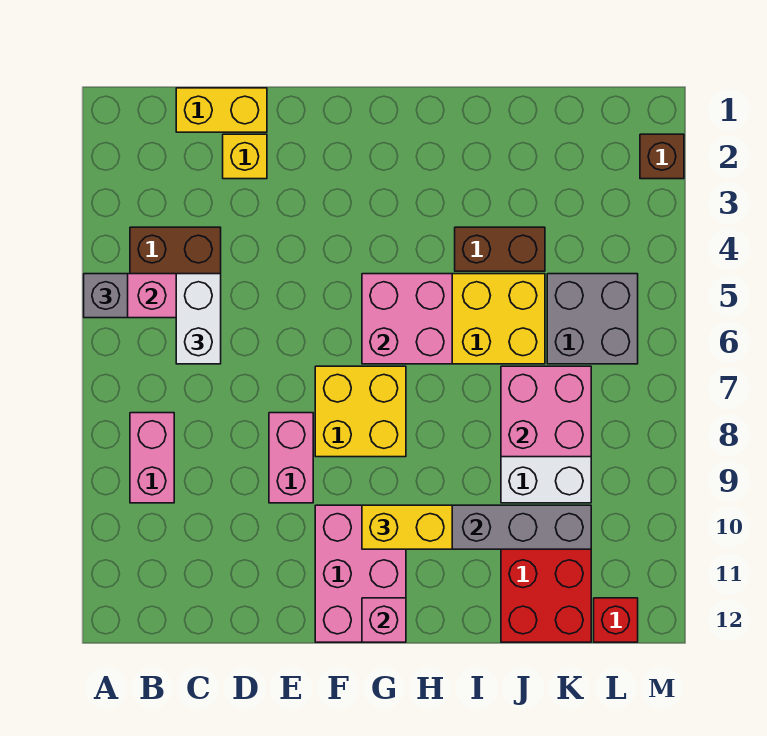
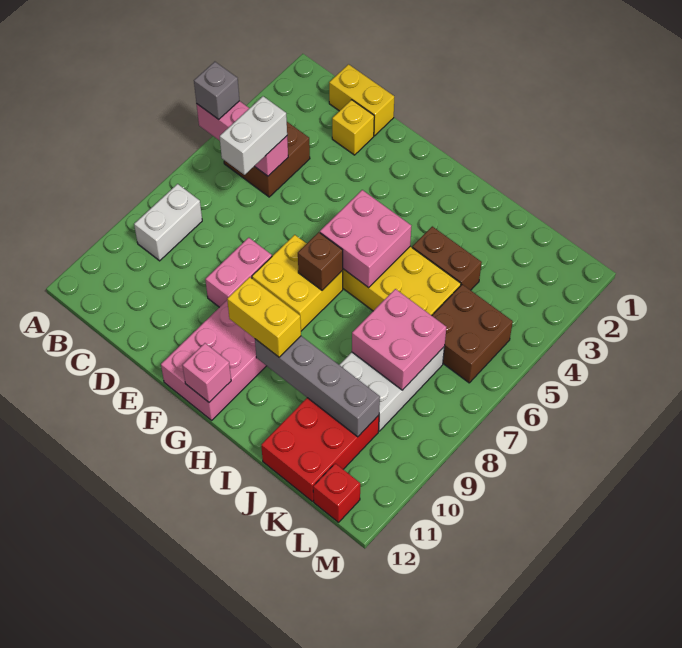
pink 1x2 brick [130,413,174,503] -> white 1x2 brick [134,184,202,261]
grey 2x2 brick [547,274,638,364] -> brown 2x2 brick [432,284,513,383]
brown 1x1 brick [640,134,684,179] -> brown 1x1 brick moved to [298,232,343,290]

